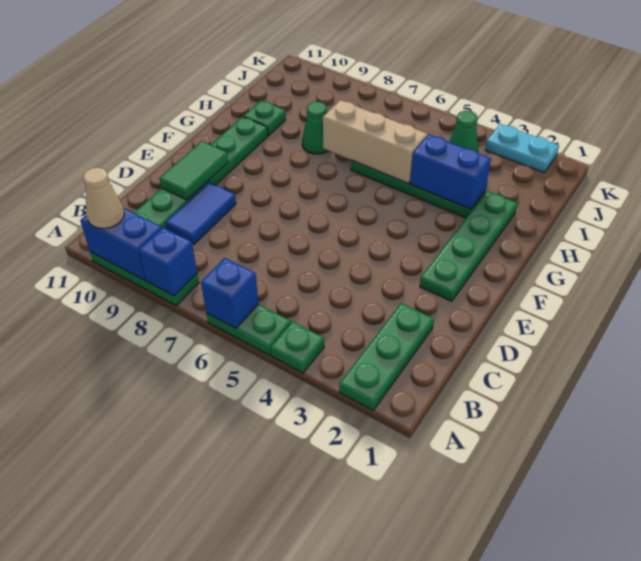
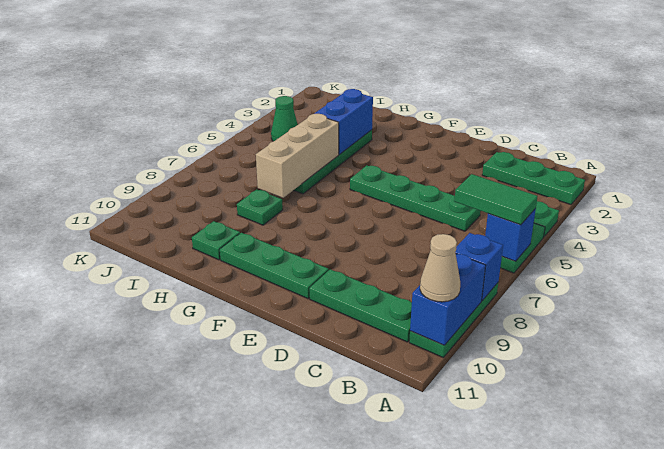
blue 1x2 tile [166,182,236,244] -> none
green 1x2 tile [159,141,228,200] -> green 1x2 tile moved to [454,174,538,225]
green 1x4 plate [420,191,517,301] -> green 1x4 plate moved to [350,165,481,231]
green 1x1 cone [302,102,328,154] -> green 1x1 plate [237,189,283,225]
cyan 1x2 plate [485,124,559,172] -> none

